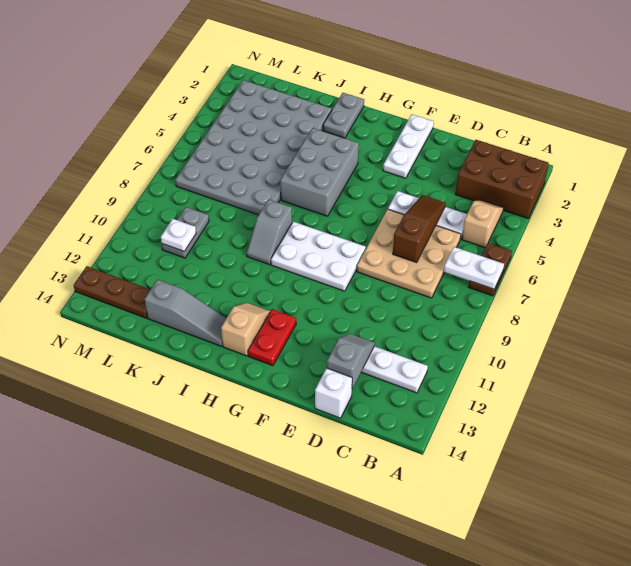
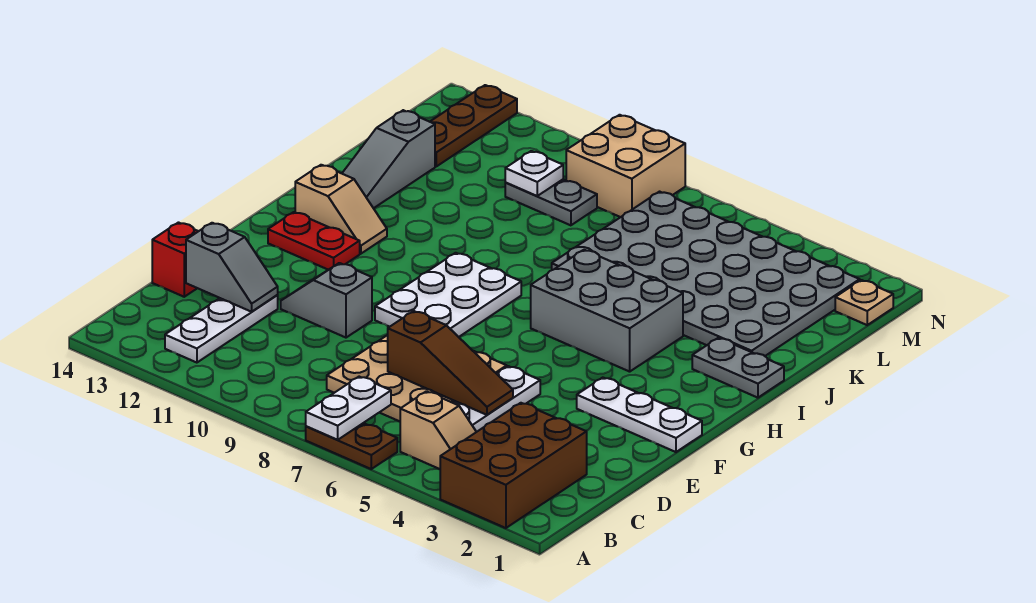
white 1x1 brick [315,368,352,418] -> red 1x1 brick [152,223,198,297]
grey 1x2 slope [247,199,292,265] -> grey 1x2 slope moved to [281,263,372,338]
none -> tan 1x1 plate [835,280,893,325]
none -> tan 2x2 brick [566,115,685,217]

